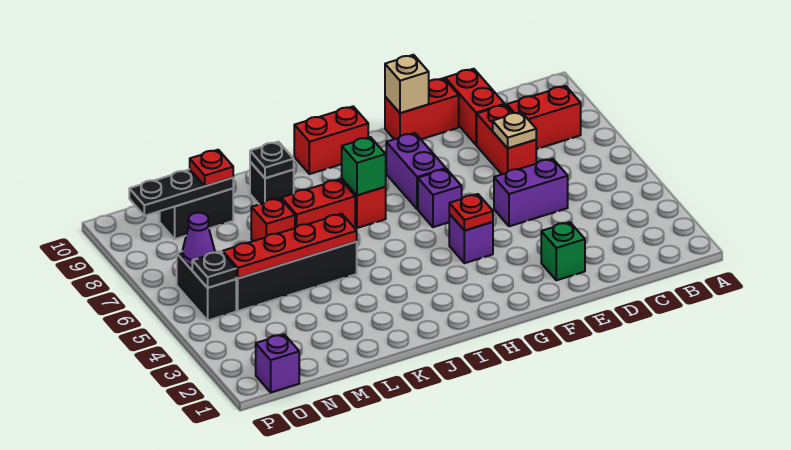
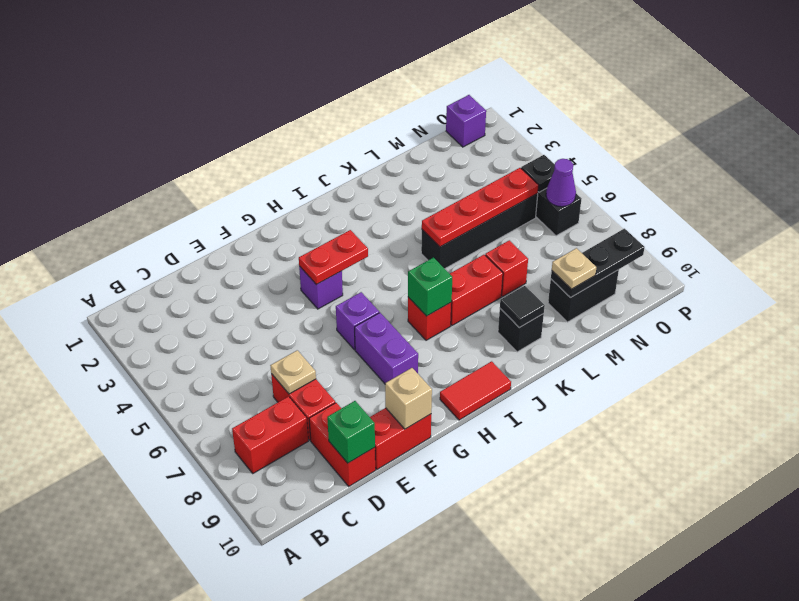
purple 1x2 brick [494,159,568,226] -> none
green 1x1 brick [541,222,585,280] -> green 1x1 brick moved to [327,401,375,463]
red 1x1 plate [449,194,493,231] -> red 1x2 plate [299,230,368,285]
red 1x2 brick [294,107,368,174] -> red 1x2 tile [440,361,511,420]
black 1x1 plate [250,142,294,178] -> black 1x1 tile [500,286,545,328]
red 1x1 plate [190,150,233,186] -> tan 1x1 plate [552,248,596,289]

